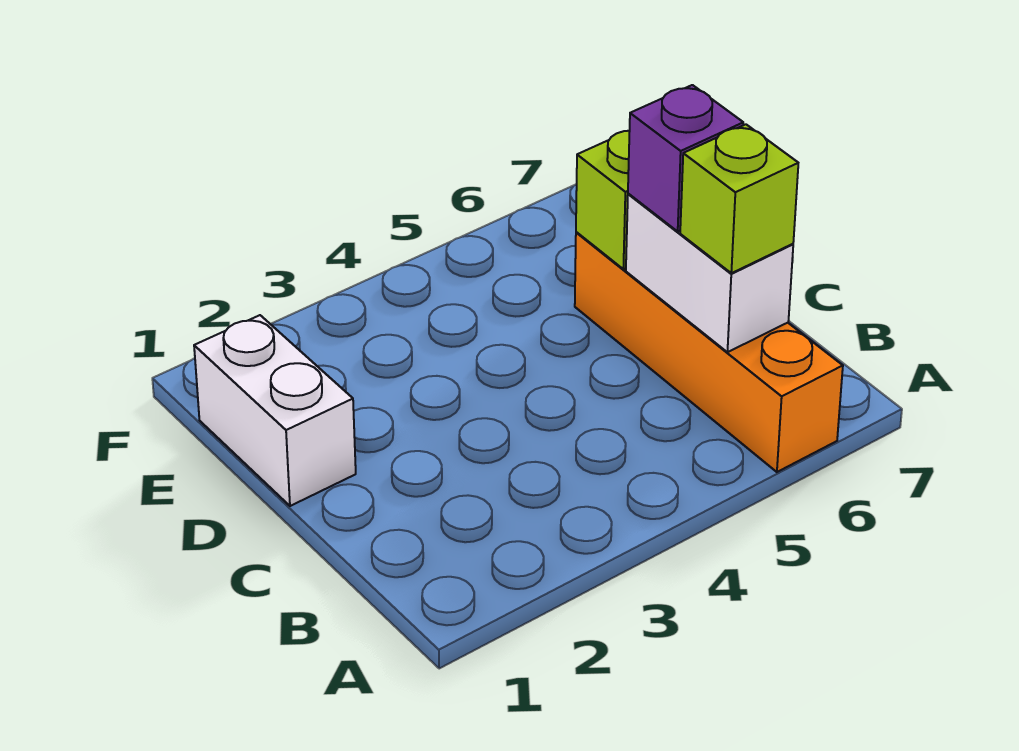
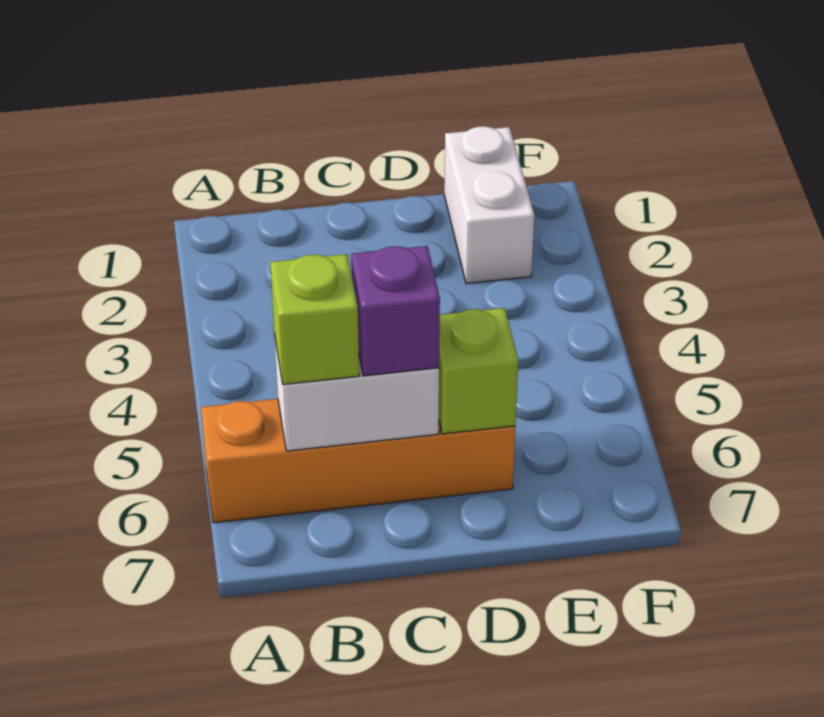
white 1x2 brick [194,315,356,506] -> white 1x2 brick turned to [444,126,534,284]

